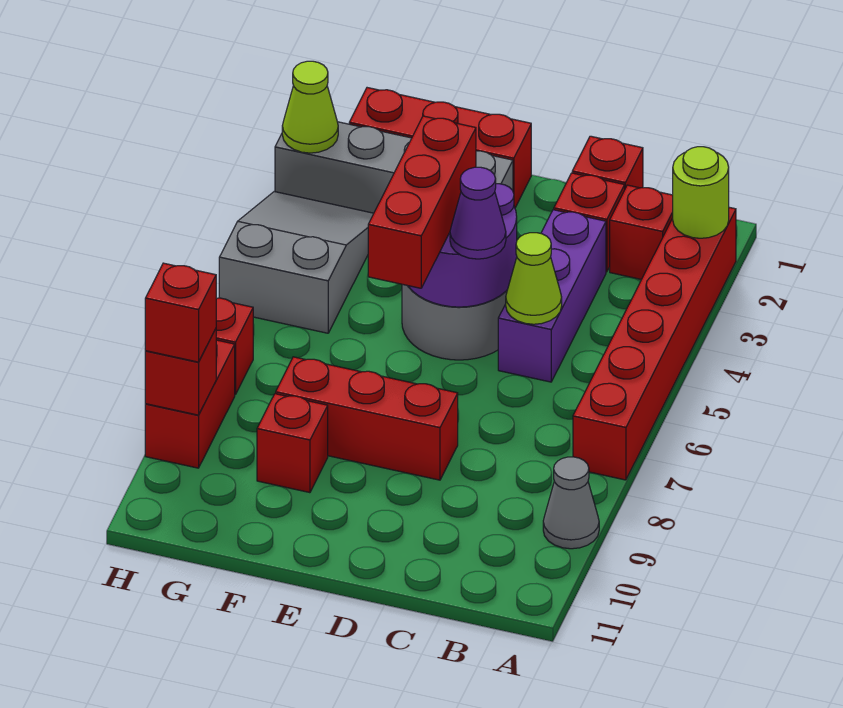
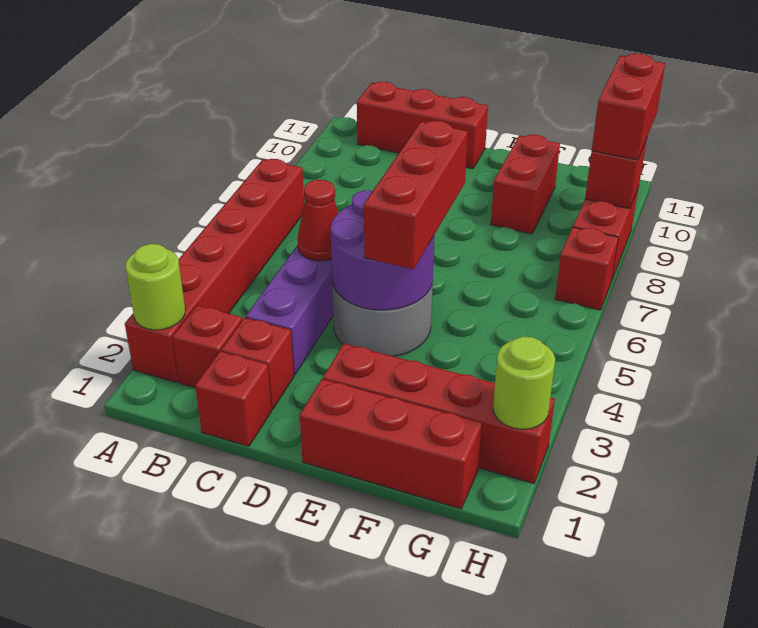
grey 1x1 cone [543,457,599,549] -> none
lime 1x1 cone [506,233,562,324] -> red 1x1 cone [297,180,338,261]
purple 1x1 cone [450,167,506,259] -> none
red 1x3 brick [276,357,458,480] -> red 1x3 brick moved to [357,82,488,169]
grey 1x4 brick [275,122,513,213] -> red 1x4 brick [323,344,555,483]
red 1x1 brick [257,394,328,493] -> red 1x2 brick [491,135,560,234]
grey 2x3 slope [219,192,374,333] -> none
lime 1x1 cone [282,61,338,153] -> lime 1x1 round brick [493,337,555,429]
red 1x1 brick [145,263,216,362] -> red 1x2 brick [592,53,665,160]

